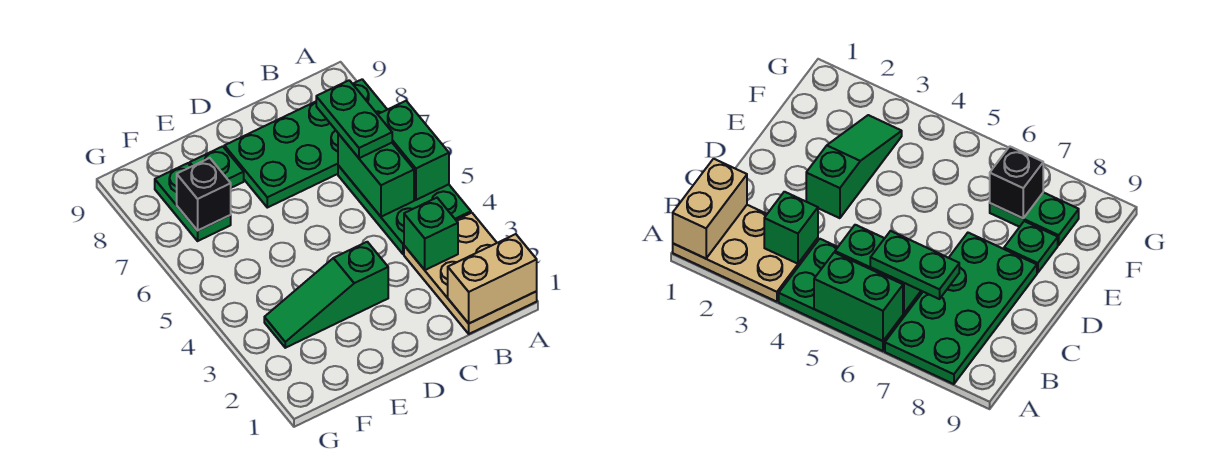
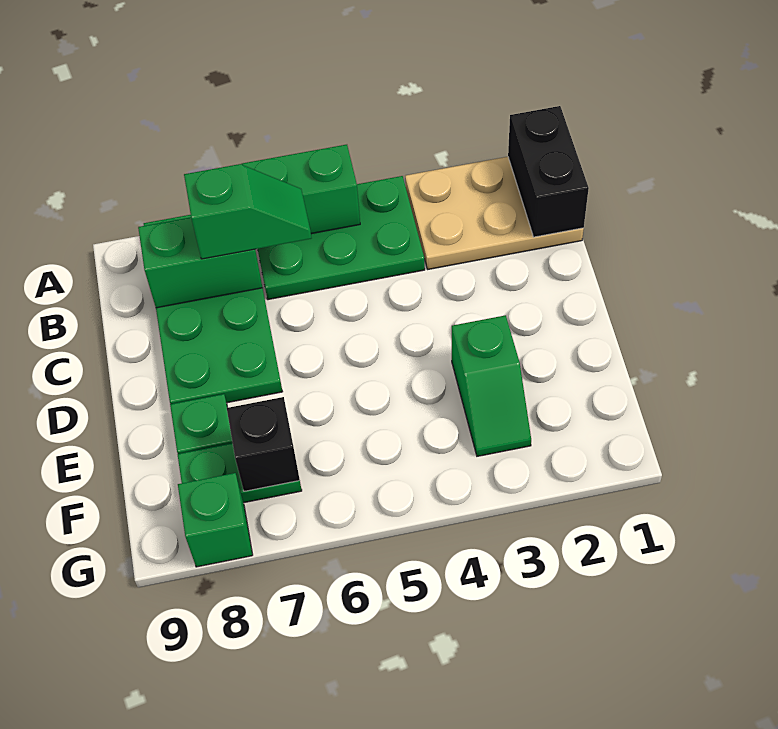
tan 1x2 brick [448,234,537,323] -> black 1x2 brick [508,106,589,237]
green 1x1 brick [404,198,458,270] -> green 1x1 brick moved to [178,473,253,567]
green 1x2 brick [338,134,414,217] -> green 1x2 brick moved to [138,217,262,308]
green 1x2 plate [316,80,392,158] -> green 1x2 slope [184,164,311,259]
green 1x3 slope [264,242,388,348] -> green 1x2 slope [452,315,531,456]

